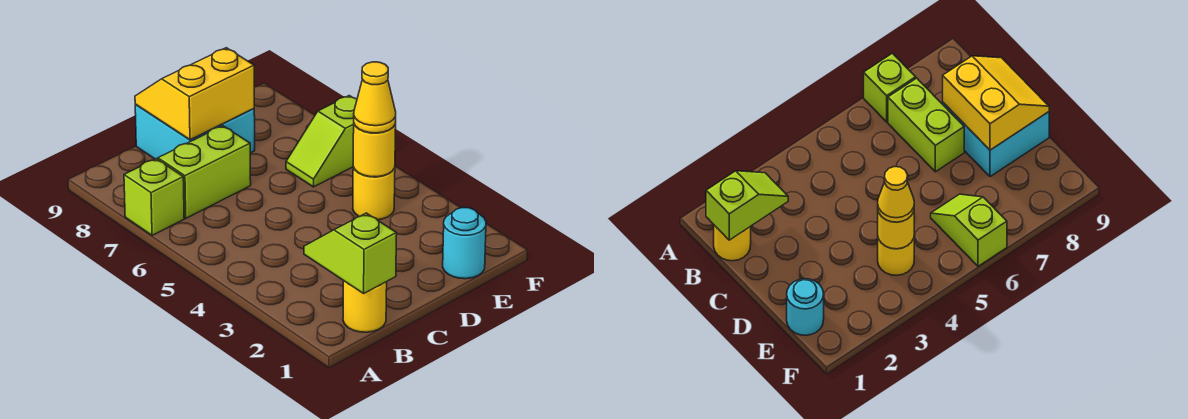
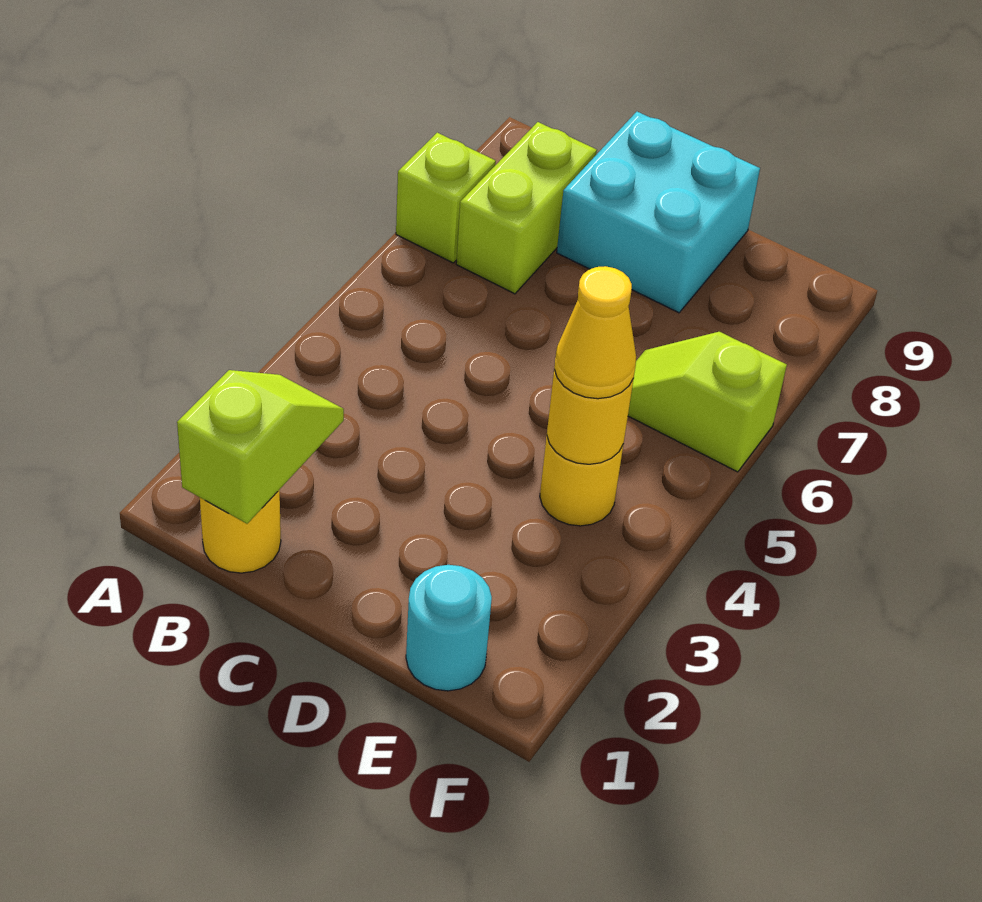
lime 1x2 brick [158,126,251,218] -> lime 1x2 brick turned to [456,122,597,294]
yellow 2x2 slope [135,48,254,140] -> none

